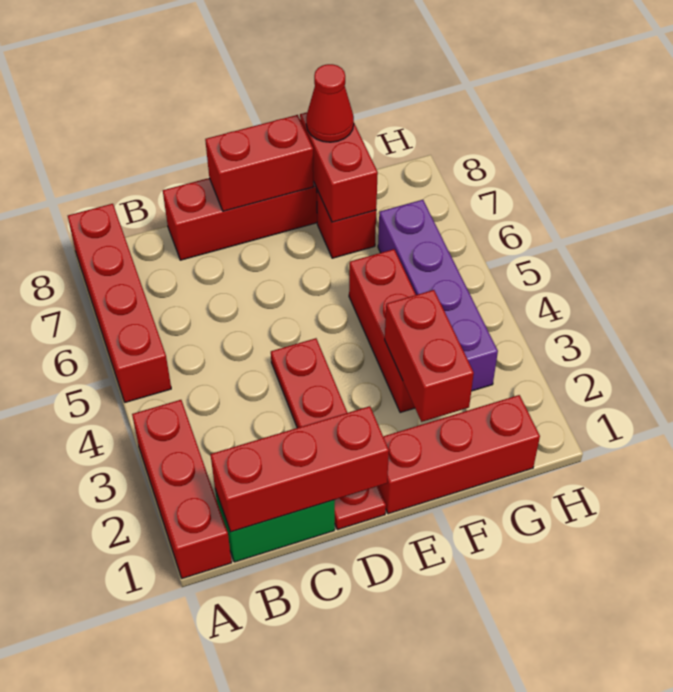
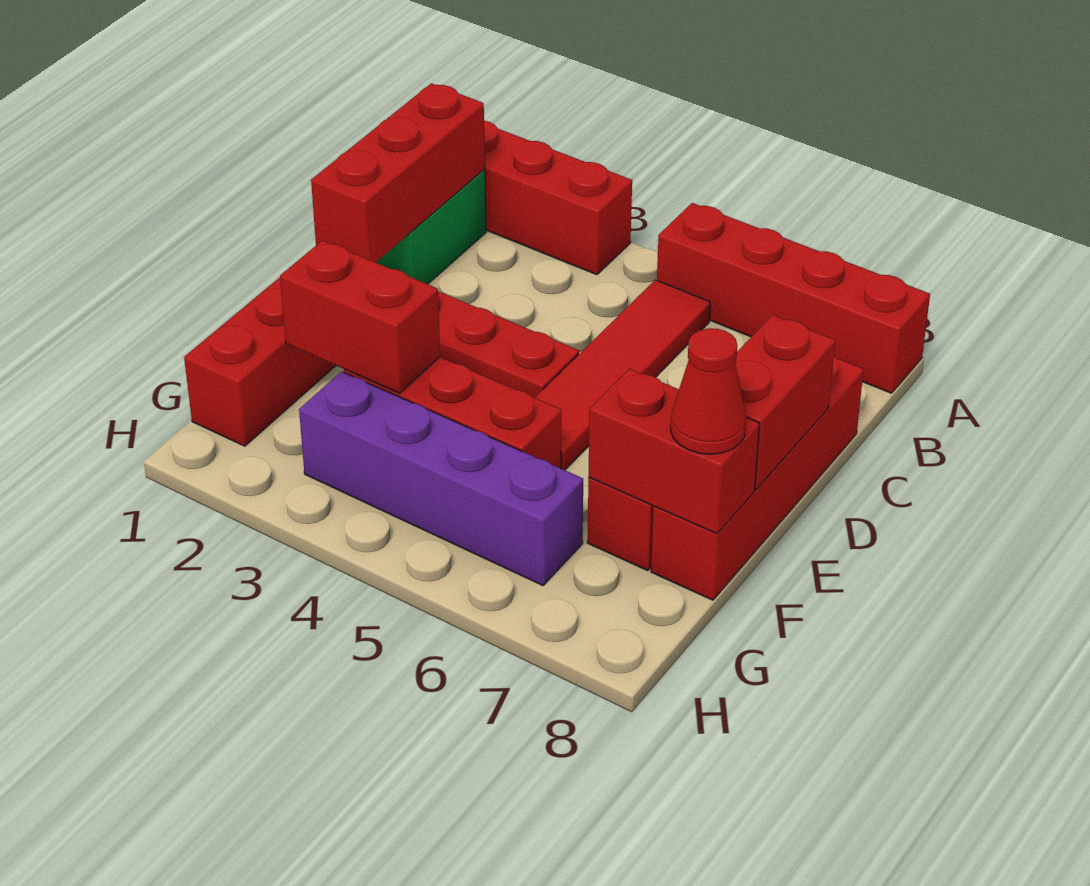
none -> red 1x4 tile [535,280,710,470]

